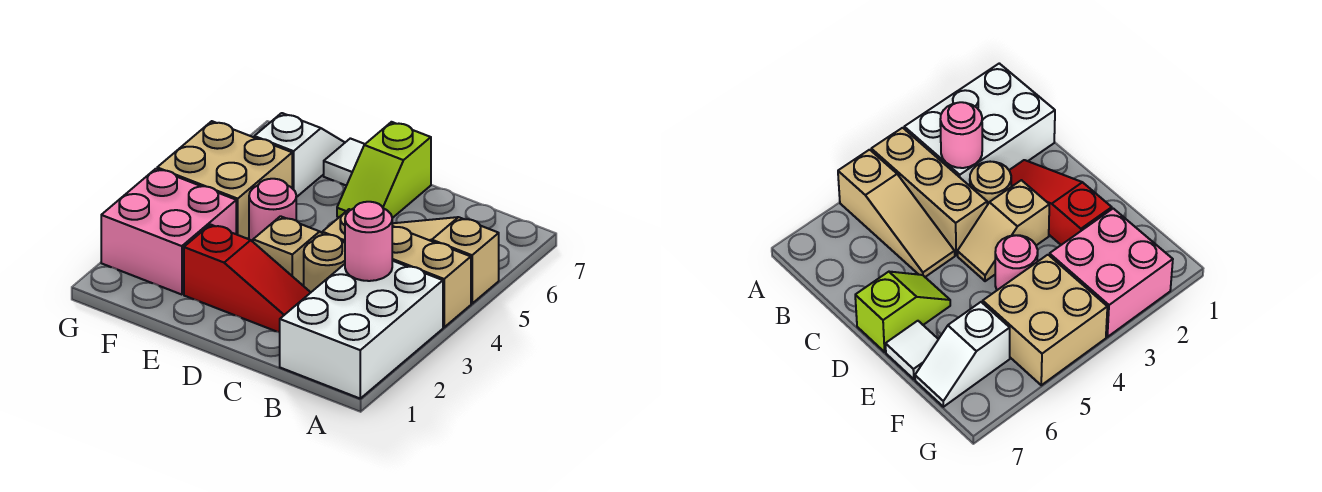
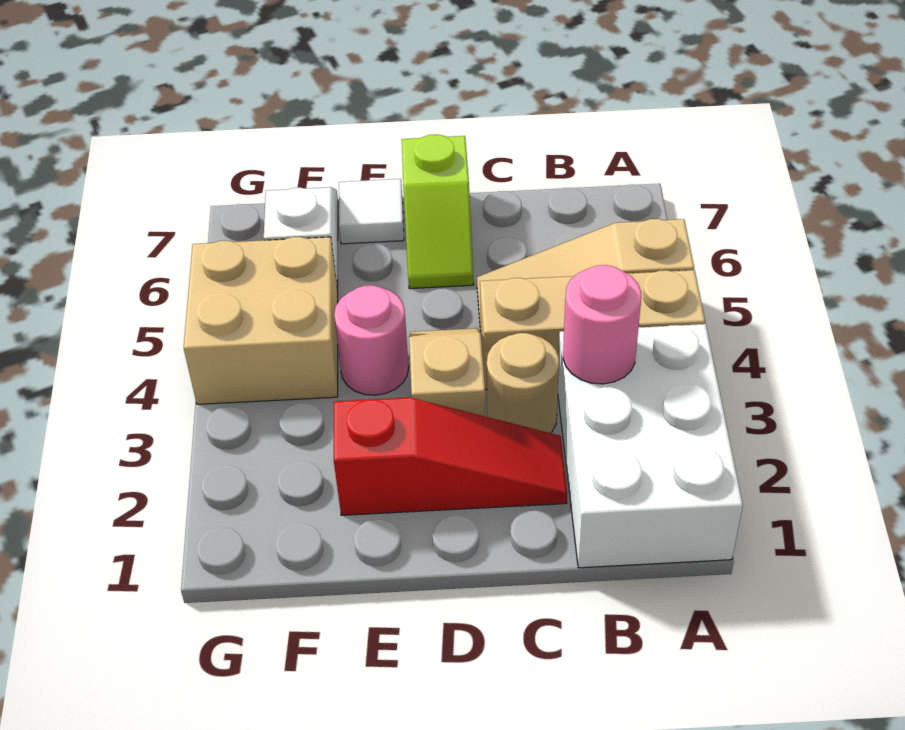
pink 2x2 brick [101,169,236,295] -> none

